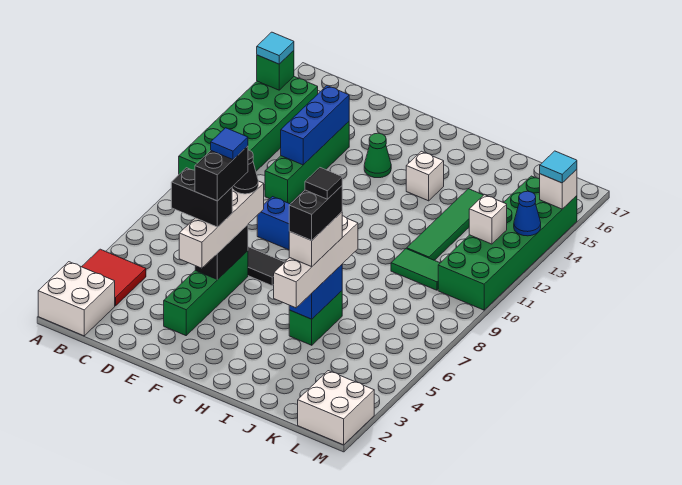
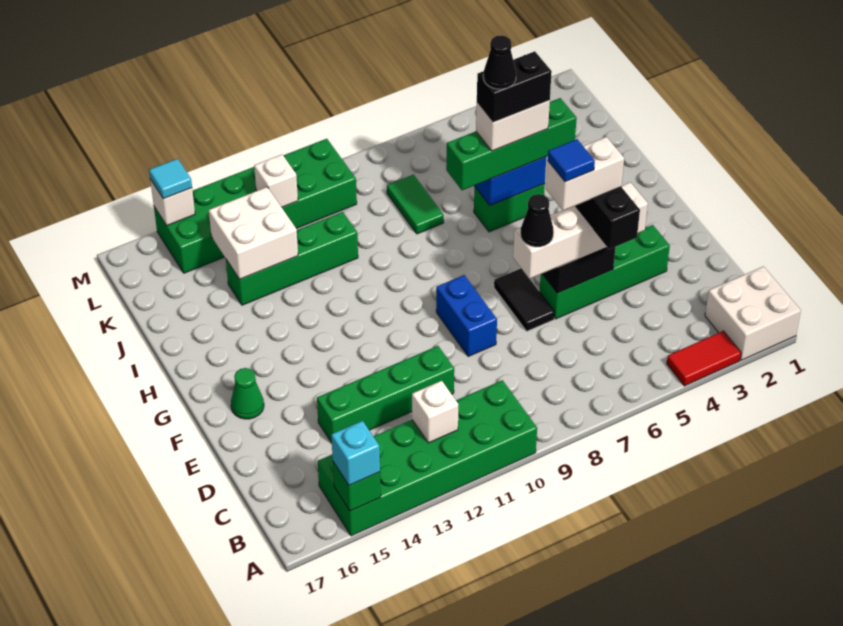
red 2x2 tile [82,249,146,306] -> red 1x2 tile [667,331,741,386]
cyan 1x1 tile [257,32,294,64] -> cyan 1x1 brick [331,421,380,485]
blue 1x3 brick [281,86,349,165] -> none
black 1x2 brick [195,146,248,201] -> white 1x2 brick [546,137,624,211]
green 1x1 cone [364,133,391,178] -> green 1x1 cone moved to [231,368,264,419]
white 1x1 brick [406,151,444,201] -> white 1x1 brick moved to [412,381,458,443]
white 1x4 brick [274,216,358,308] -> green 1x4 brick [446,98,577,190]
black 1x1 tile [305,168,342,199] -> black 1x1 cone [483,35,516,89]
green 1x2 tile [391,249,440,290] -> green 1x2 tile moved to [387,175,444,234]
green 1x4 tile [407,189,483,260] -> green 1x4 brick [226,212,358,305]
white 2x2 brick [298,371,374,445] -> white 2x2 brick moved to [209,187,298,279]
blue 1x1 cone [514,191,541,236] -> none

